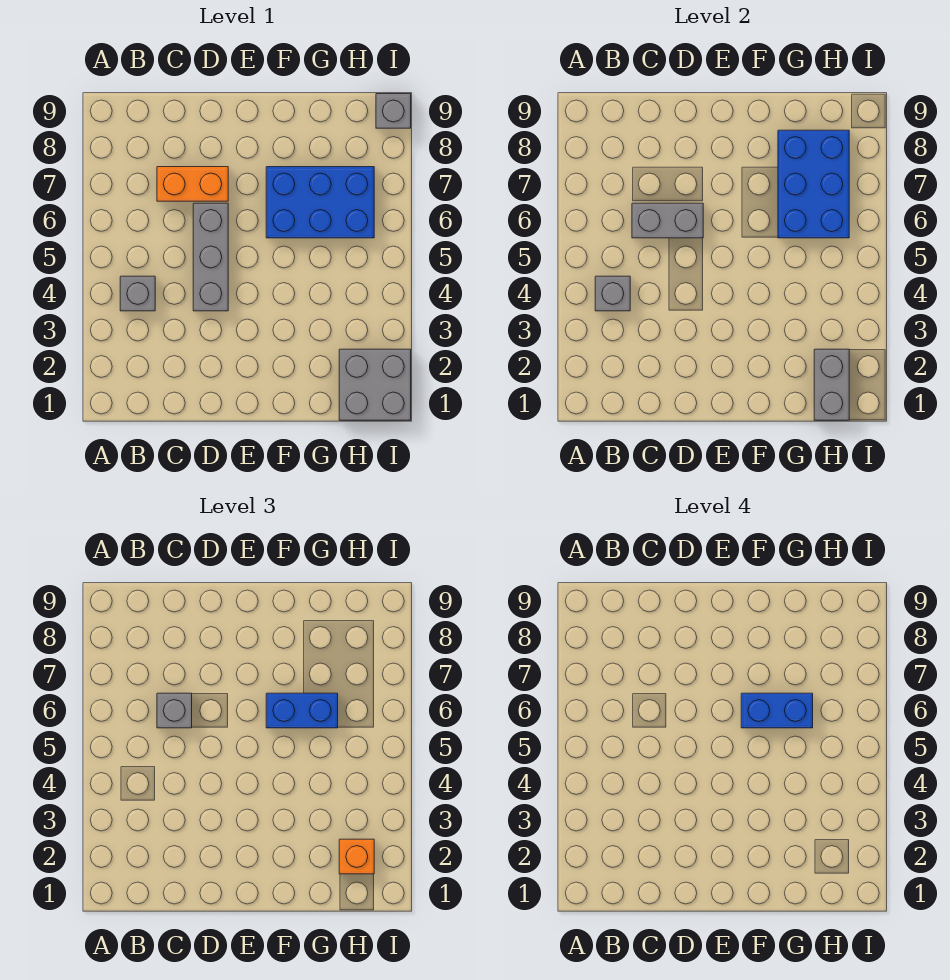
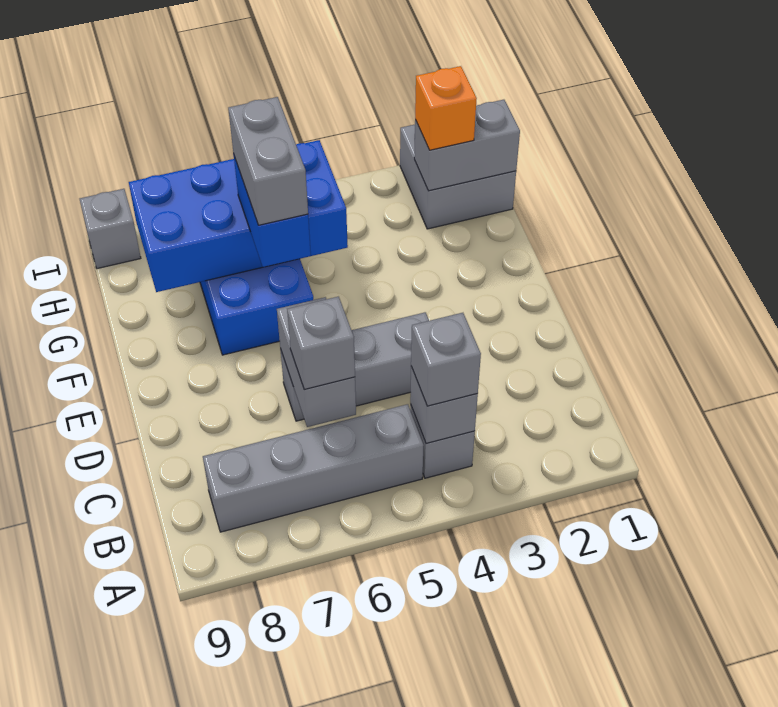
none -> grey 1x1 brick [411,313,481,406]
none -> grey 1x4 brick [203,404,424,532]
orange 1x2 brick [157,167,228,201] -> none
blue 1x2 brick [741,693,813,728] -> grey 1x2 brick [228,97,308,225]
blue 2x3 brick [778,130,849,238] -> blue 2x4 brick [129,140,348,292]

